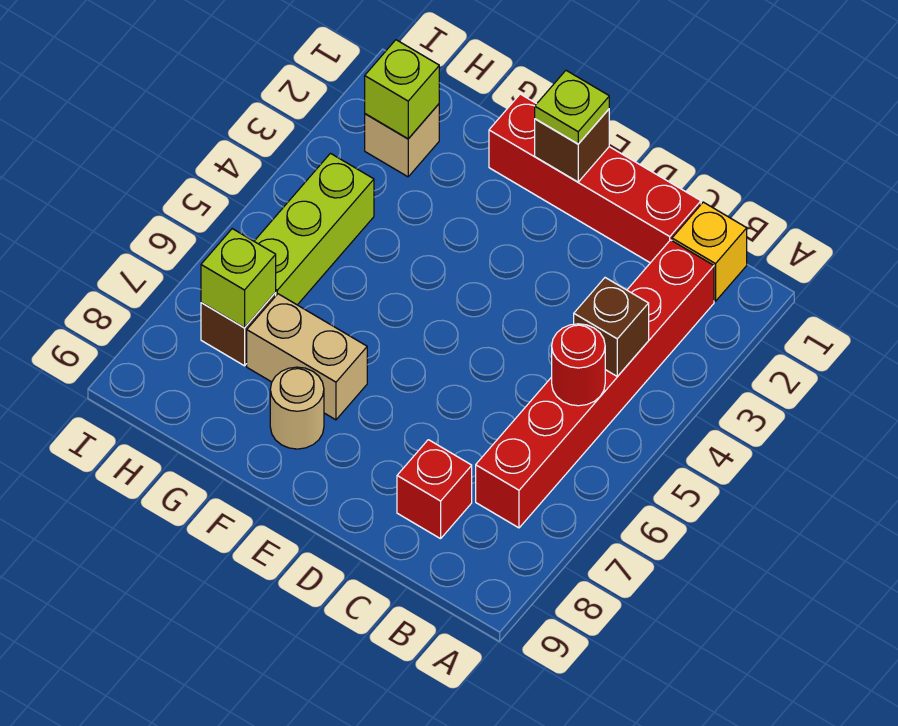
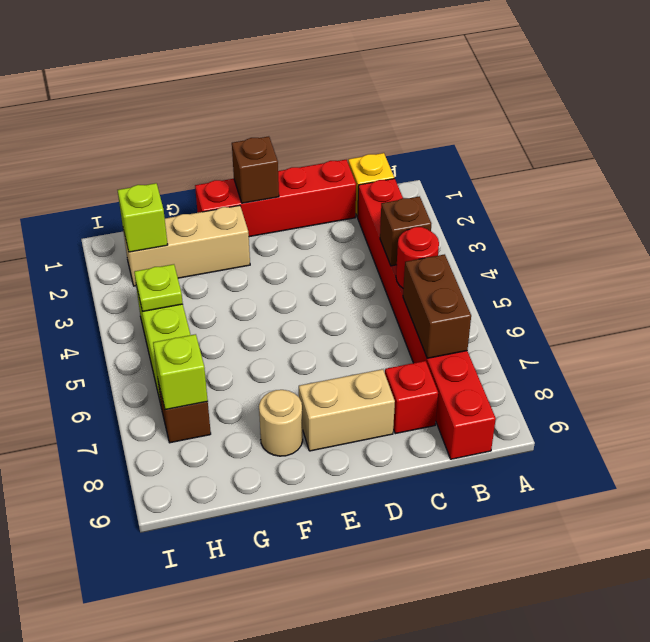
red 1x6 brick [476,240,714,528] -> red 1x8 brick [358,179,496,459]
none -> brown 1x2 brick [403,254,471,358]
lime 1x1 plate [535,71,609,144] -> lime 1x1 plate moved to [134,264,183,312]
tan 1x2 brick [247,294,367,420] -> tan 1x2 brick moved to [299,369,395,451]
tan 1x1 brick [365,104,439,177] -> tan 1x3 brick [123,205,250,286]

